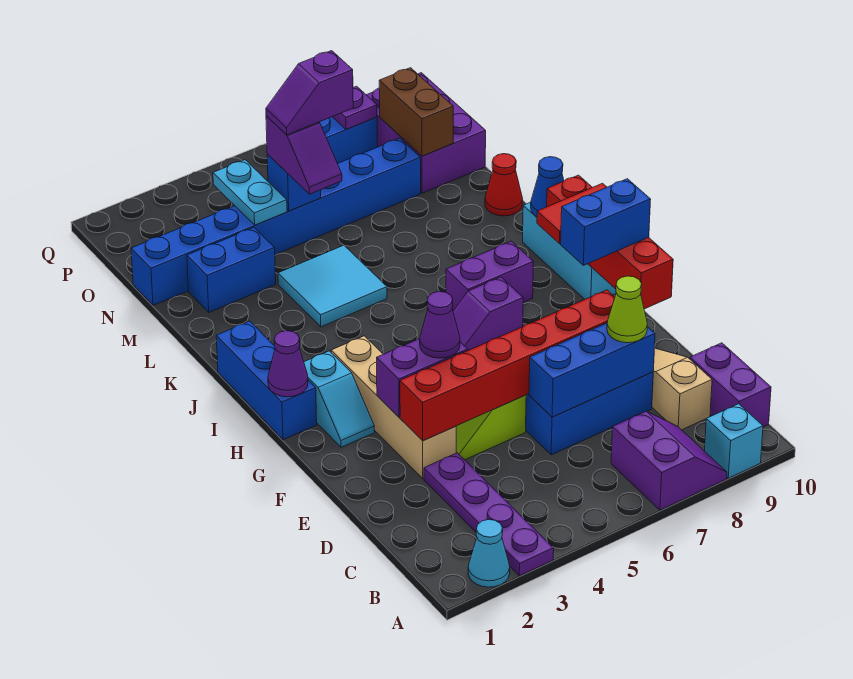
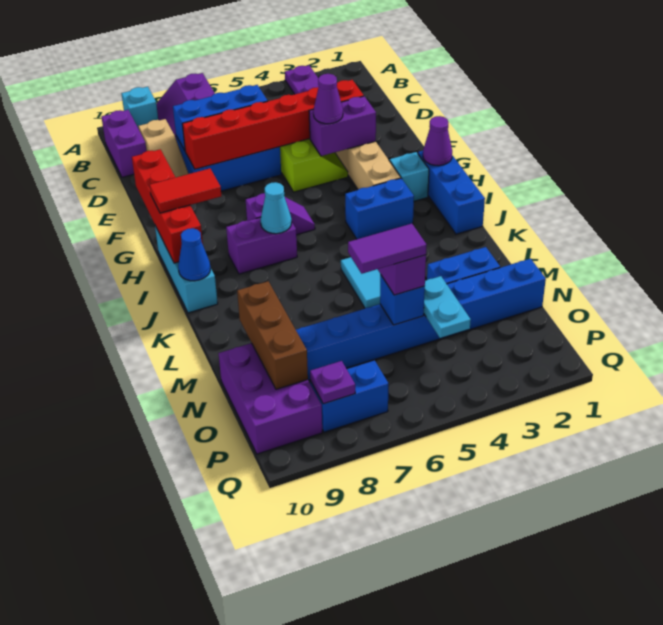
cyan 1x1 cone [468,520,510,587] -> cyan 1x1 cone moved to [261,182,292,234]
lime 1x1 cone [607,276,647,343] -> none
blue 1x2 brick [561,179,651,265] -> blue 1x2 brick moved to [345,178,414,239]
red 1x1 cone [485,154,523,216] -> none
purple 1x2 slope [266,51,353,135] -> purple 1x2 tile [348,224,427,274]
brown 1x2 brick [379,68,453,156] -> brown 1x3 brick [237,281,308,389]

